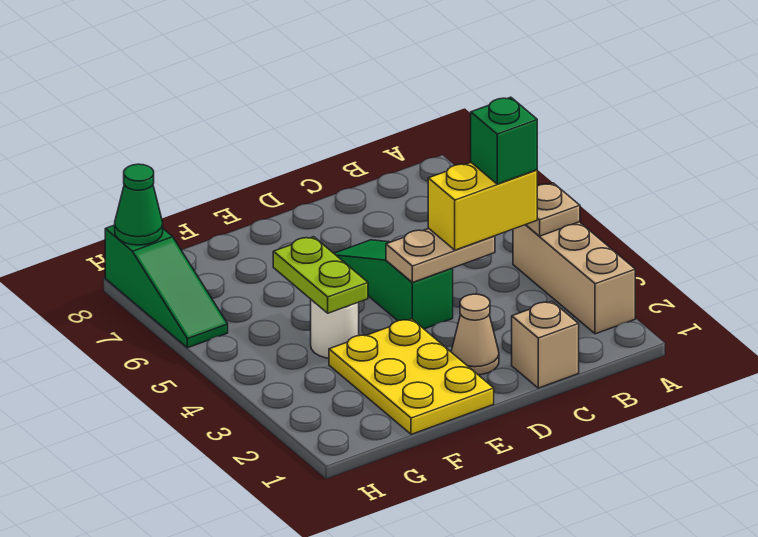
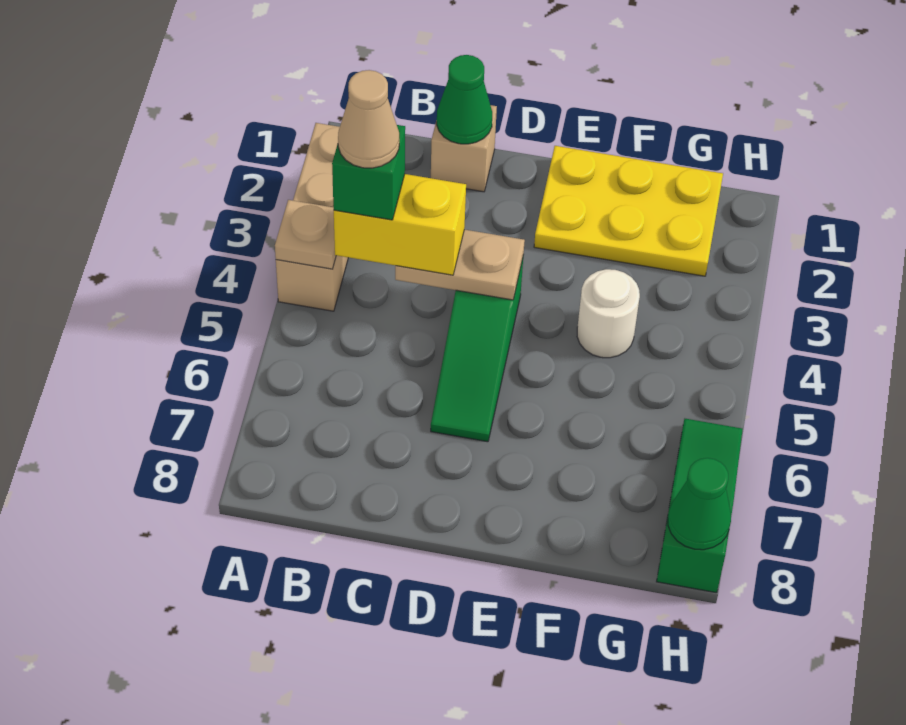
none -> green 1x1 cone [437,55,492,144]
tan 1x1 cone [451,294,499,375] -> tan 1x1 cone moved to [338,70,399,168]
yellow 2x3 plate [329,319,494,434] -> yellow 2x3 plate turned to [534,146,723,276]
lime 1x2 plate [273,237,368,313] -> none

